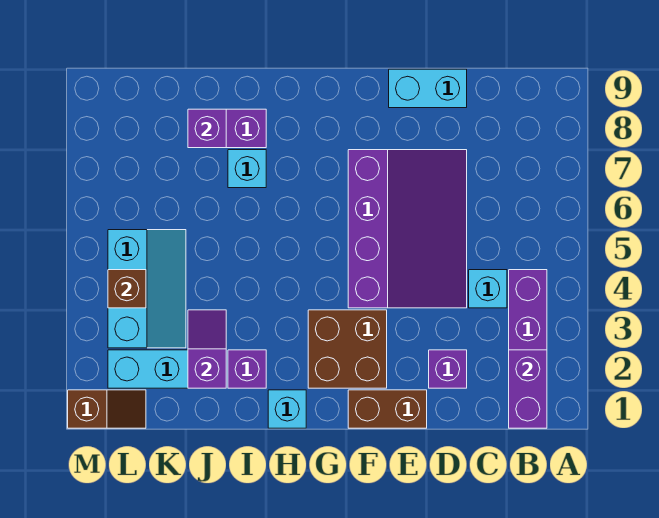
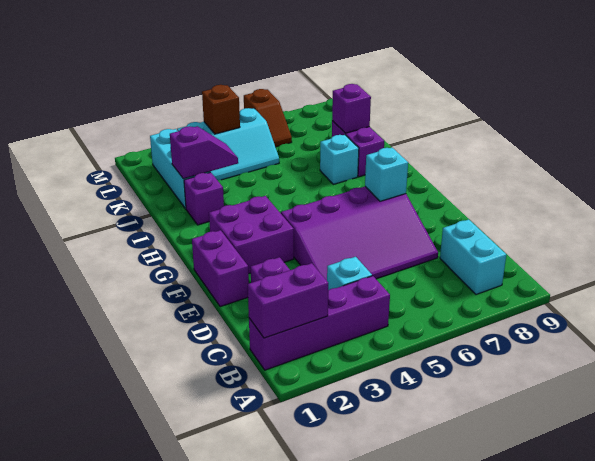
cyan 1x2 brick [389,69,467,108] -> cyan 1x2 brick moved to [440,219,506,294]
brown 1x2 brick [348,390,427,428] -> purple 1x2 brick [192,230,249,307]
brown 2x2 brick [308,310,387,388] -> purple 2x2 brick [209,196,294,274]
cyan 1x1 brick [268,390,306,428] -> cyan 1x1 brick moved to [365,148,408,201]
brown 1x2 slope [68,390,146,428] -> brown 1x2 slope moved to [244,89,292,147]

